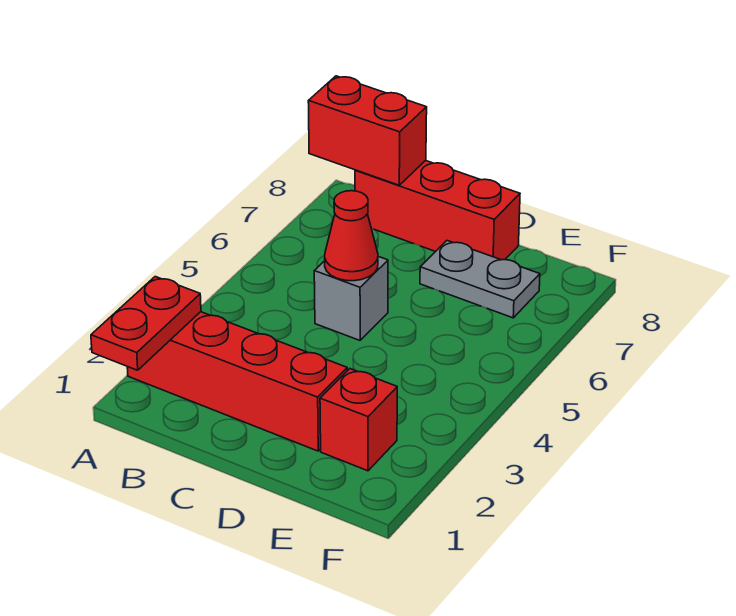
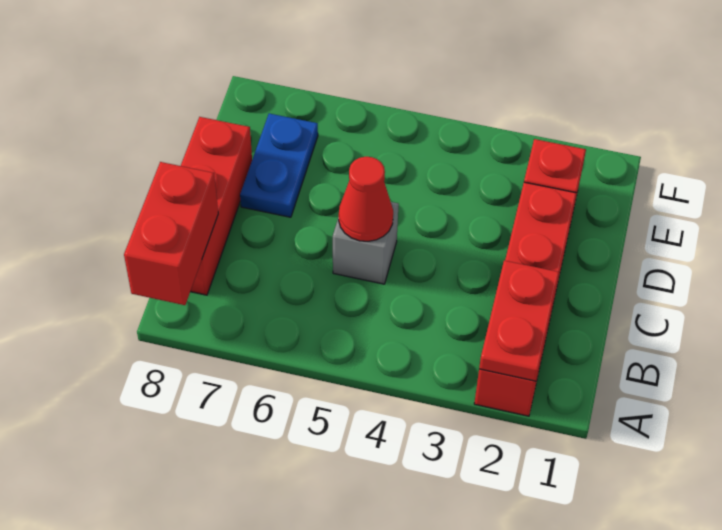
red 1x2 plate [91,277,201,370] -> red 1x2 plate turned to [479,261,559,381]
grey 1x2 plate [420,241,540,318] -> blue 1x2 plate [240,114,318,217]

